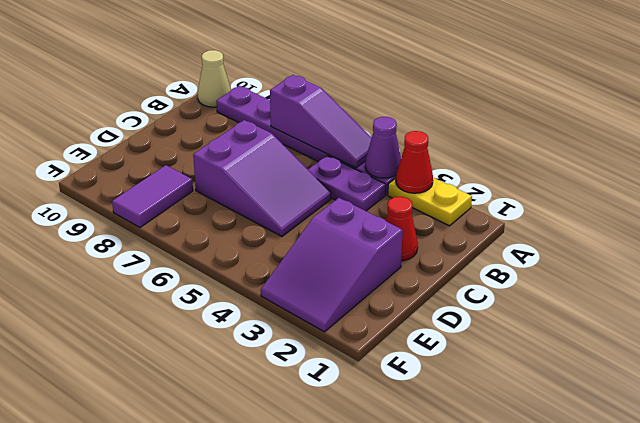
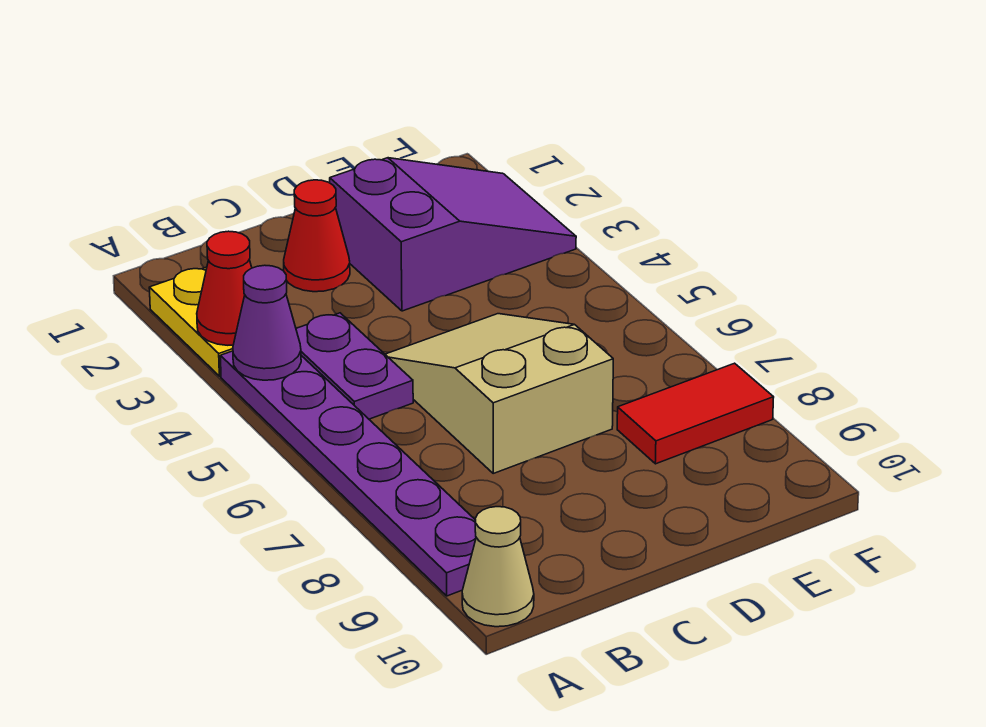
purple 1x3 slope [270,75,372,168] -> none
purple 2x3 slope [193,120,331,236] -> tan 2x3 slope [385,314,613,473]
purple 1x2 tile [112,165,193,227] -> red 1x2 tile [617,363,774,464]

